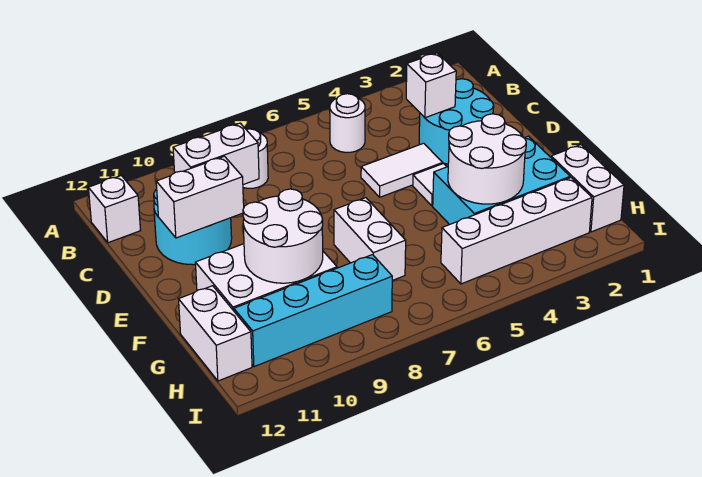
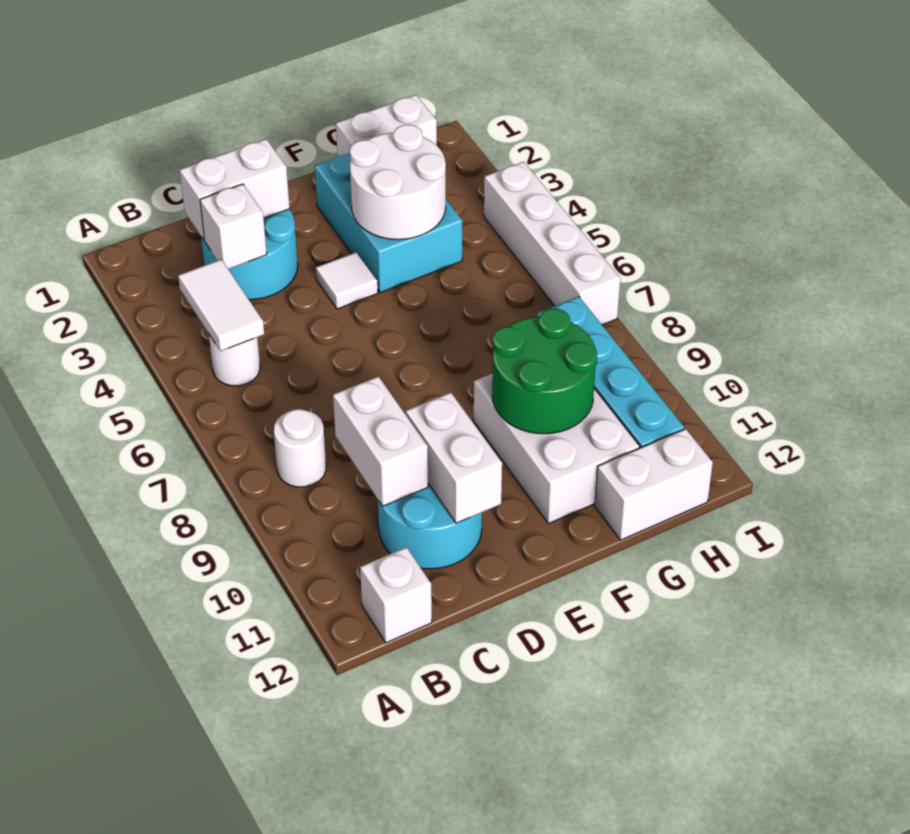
white 1x2 tile [361,143,443,197] -> white 1x2 tile moved to [178,259,264,351]
white 1x2 brick [334,198,406,281] -> white 1x2 brick moved to [180,139,290,240]
white 2x2 round brick [243,189,323,283] -> green 2x2 round brick [492,309,597,434]
white 1x4 brick [441,178,592,284] -> white 1x4 brick moved to [484,162,620,325]

